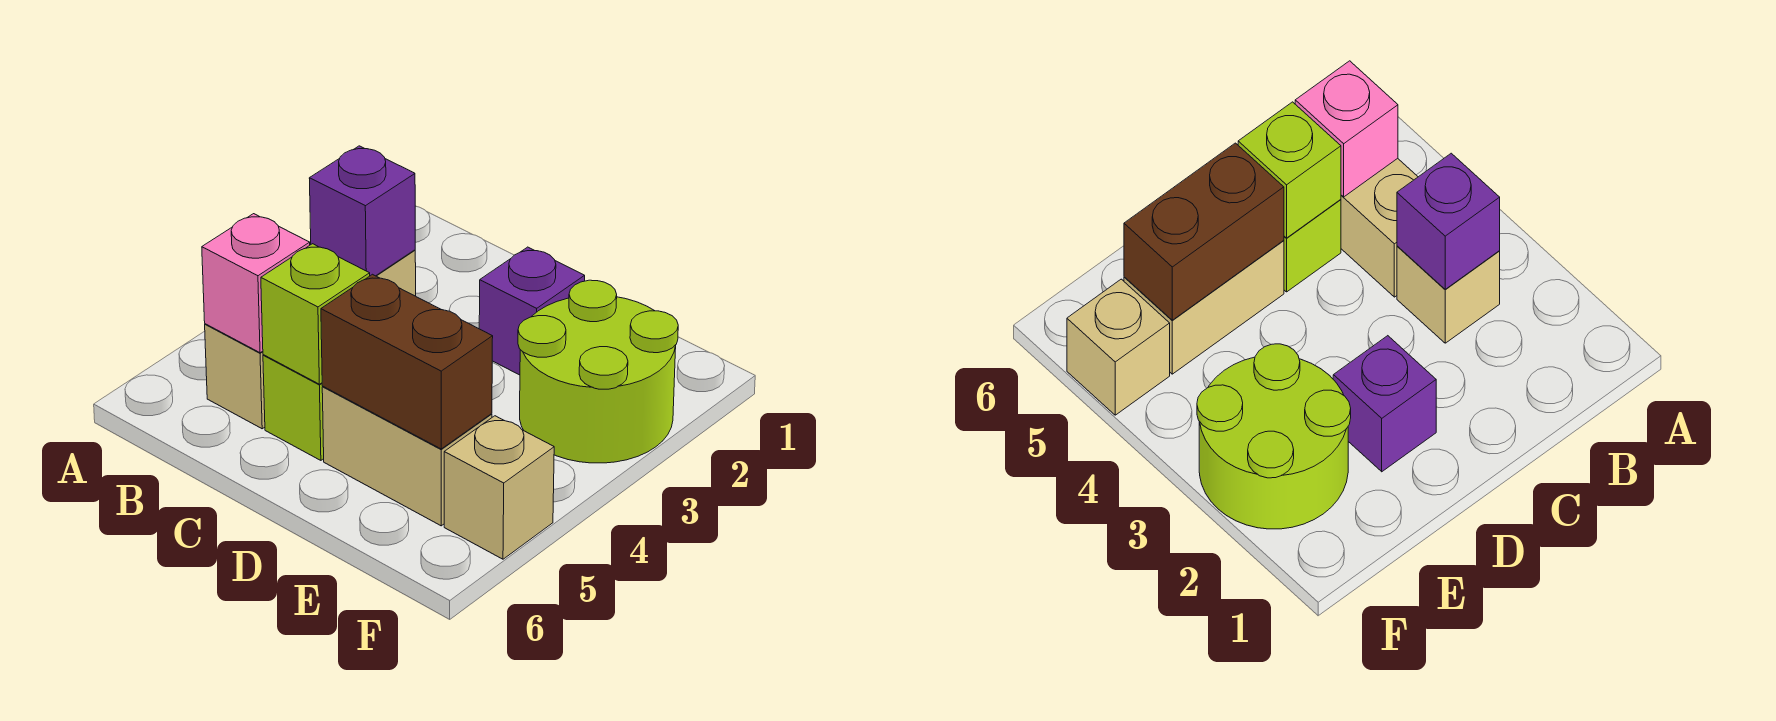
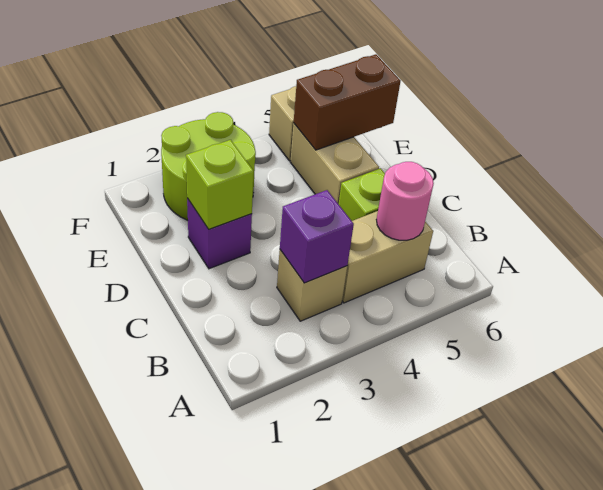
pink 1x1 brick [202,214,310,353] -> pink 1x1 round brick [376,162,434,240]
lime 1x1 brick [261,244,370,384] -> lime 1x1 brick moved to [186,140,254,229]
brown 1x2 brick [321,274,493,449] -> brown 1x2 brick turned to [294,54,400,150]

